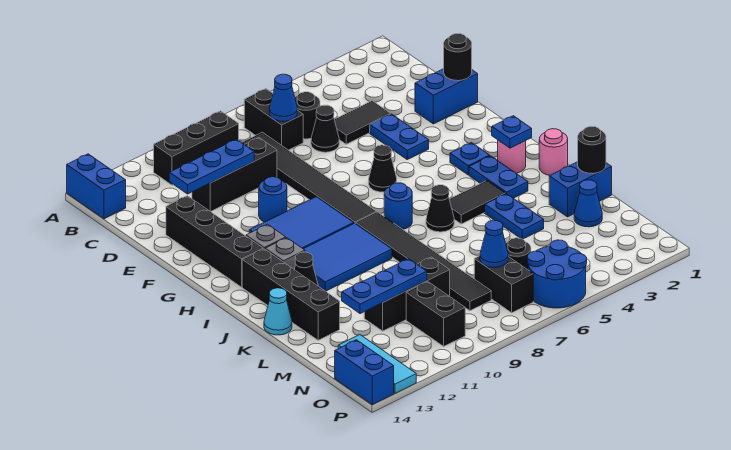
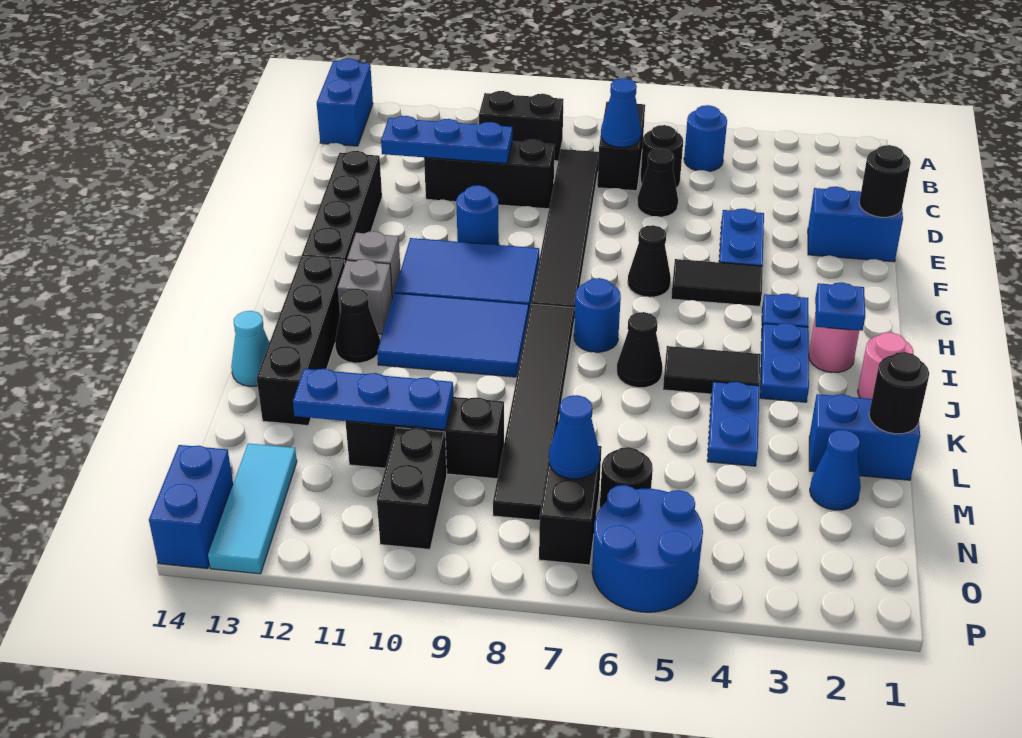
none -> blue 1x1 round brick [684,105,727,171]
black 1x3 brick [154,111,239,185] -> black 1x2 brick [479,91,564,161]
black 1x2 tile [334,101,390,144] -> black 1x2 tile moved to [671,259,763,306]

